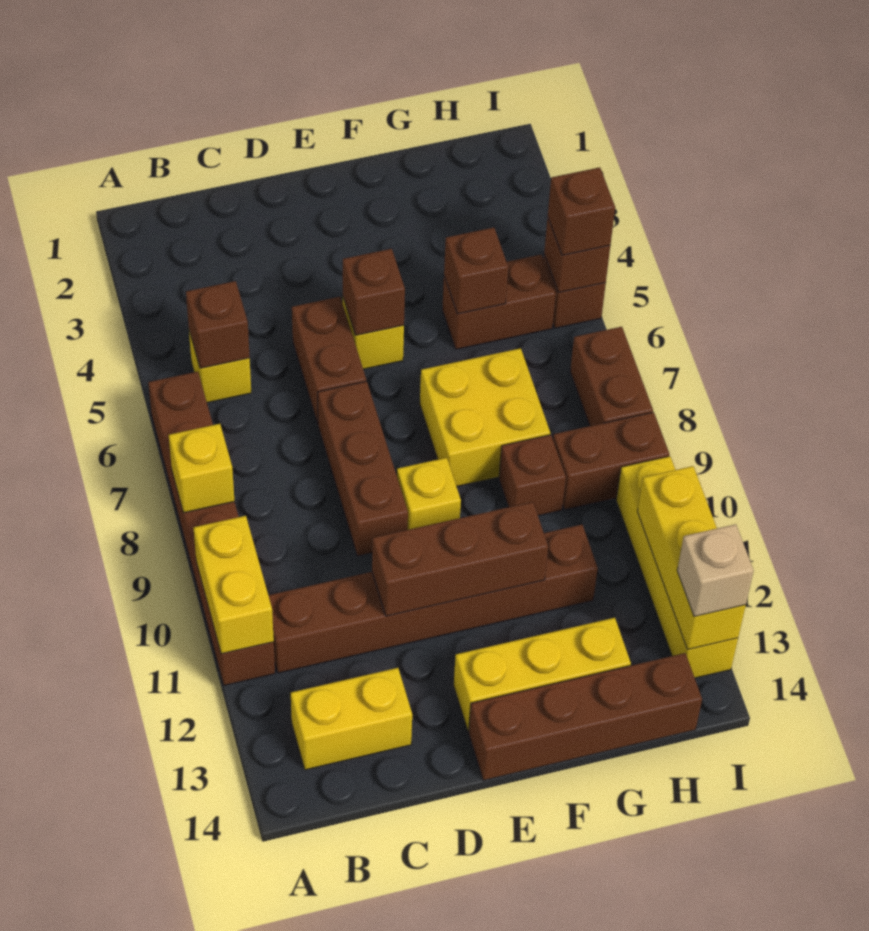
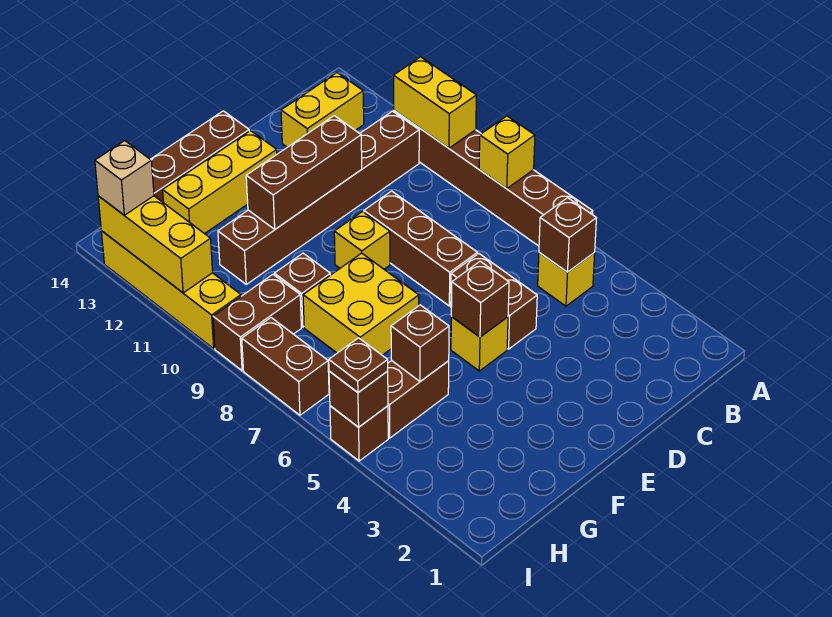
brown 1x1 brick [548,167,615,255] -> brown 1x1 plate [329,338,388,392]

